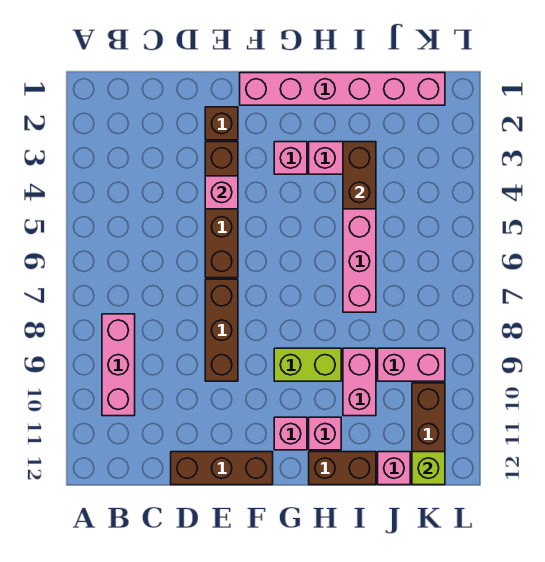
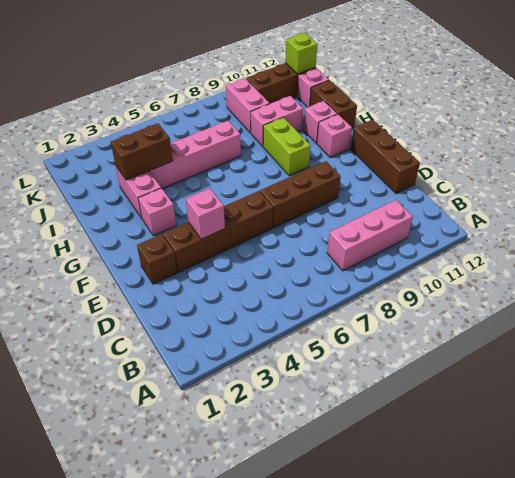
pink 1x6 brick [240,73,445,105] -> none

